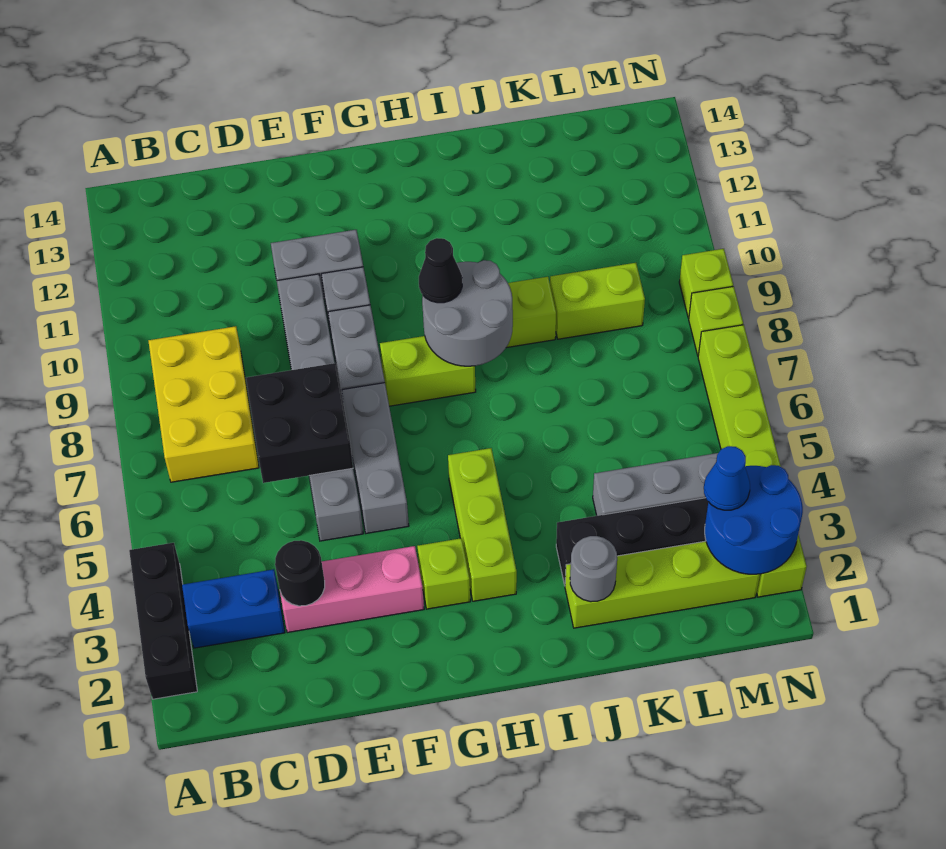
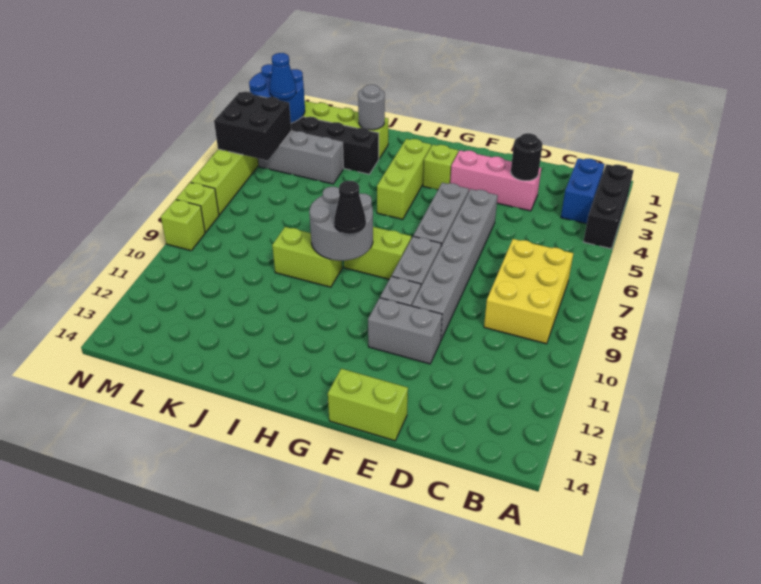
blue 1x2 brick [182,569,285,648] -> blue 1x2 brick turned to [561,158,605,224]
black 2x2 brick [246,363,353,483] -> black 2x2 brick moved to [214,92,291,160]
lime 1x2 brick [550,263,645,339] -> lime 1x2 brick moved to [328,369,408,441]

